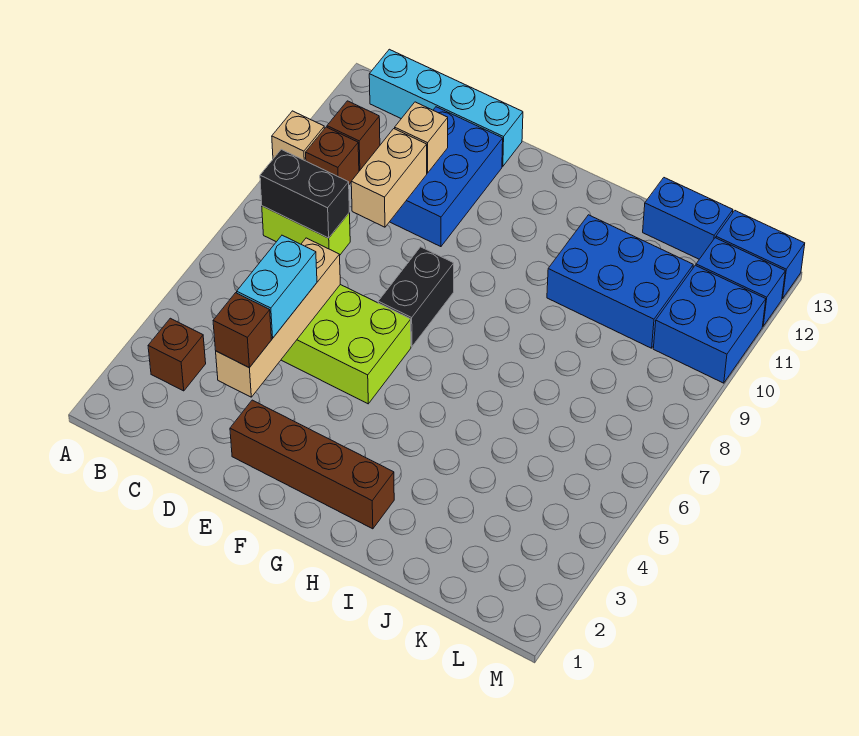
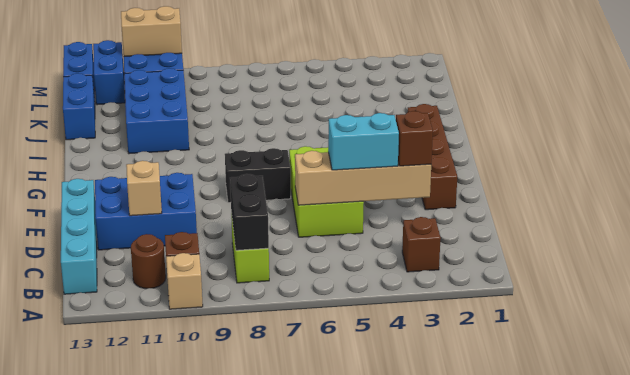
brown 1x1 brick [327,101,380,171] -> brown 1x1 round brick [131,234,166,289]
tan 1x2 brick [351,129,427,227] -> tan 1x2 brick moved to [121,6,182,56]

